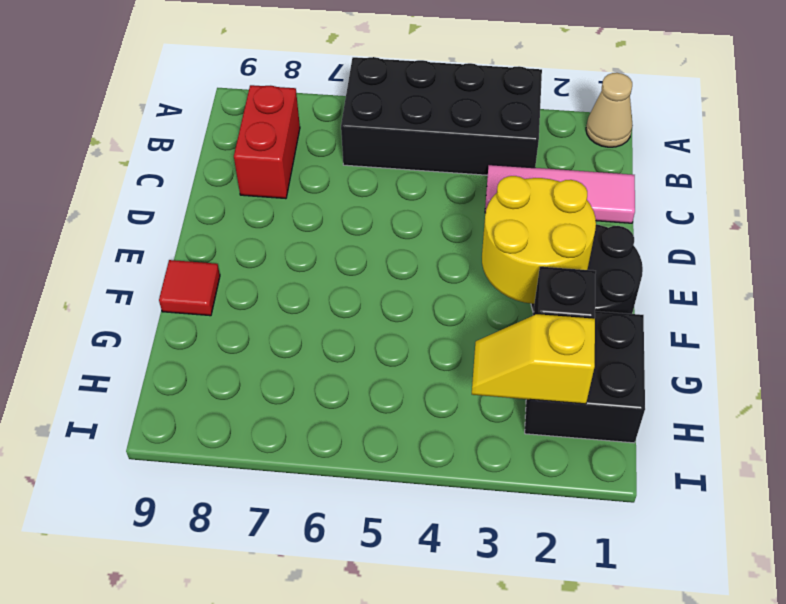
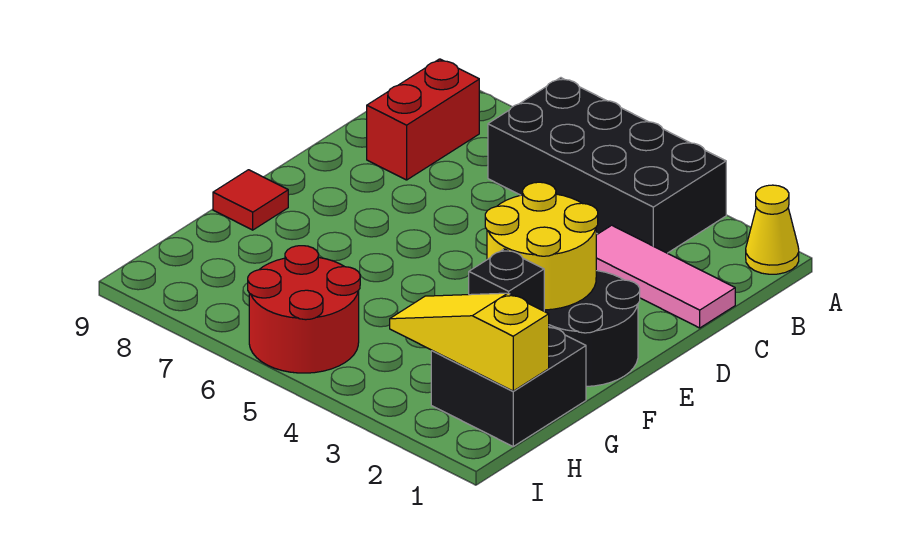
tan 1x1 cone [586,73,633,147] -> yellow 1x1 cone [746,185,799,274]
yellow 1x2 slope [472,314,595,404] -> yellow 1x3 slope [390,293,549,391]
none -> red 2x2 round brick [248,246,360,373]

